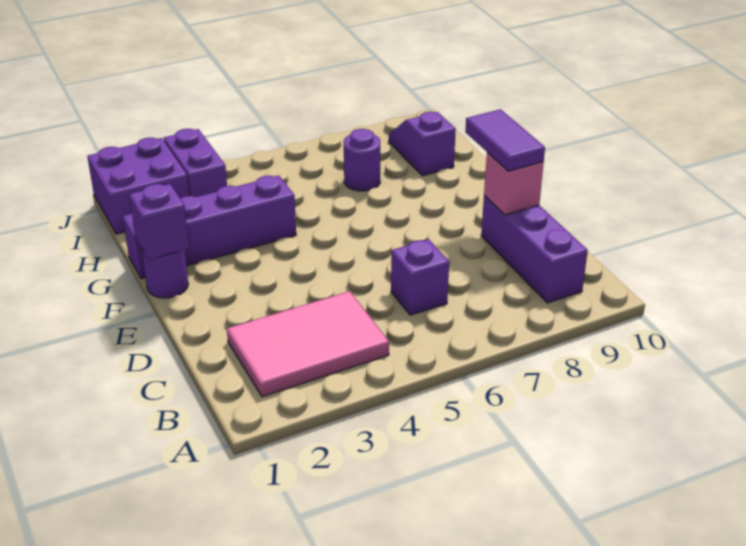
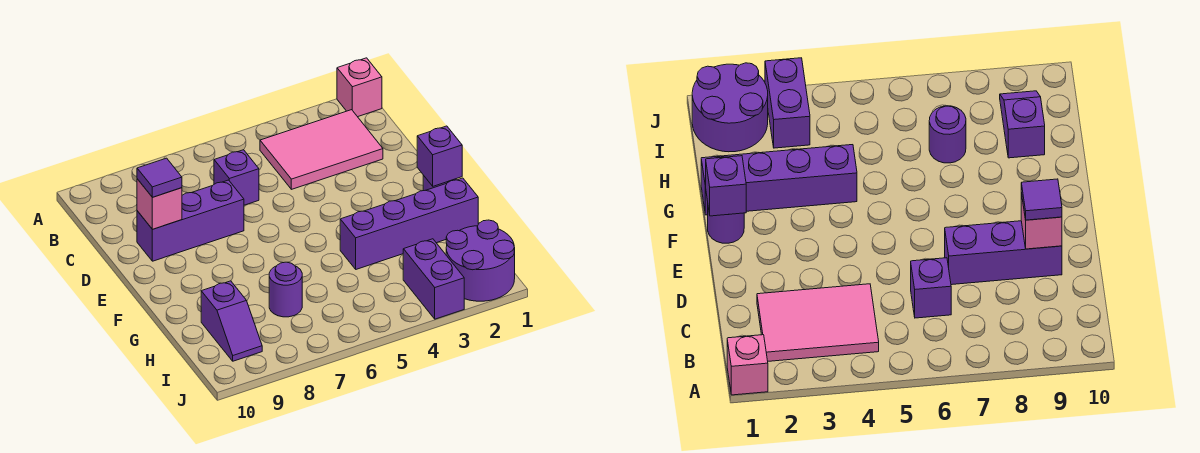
none -> pink 1x1 brick [337,58,382,117]
purple 1x3 brick [481,195,588,303] -> purple 1x3 brick turned to [137,180,244,261]
purple 1x2 tile [465,109,545,171] -> purple 1x1 tile [137,158,182,197]
purple 2x2 brick [87,138,189,234] -> purple 2x2 round brick [446,220,515,301]

